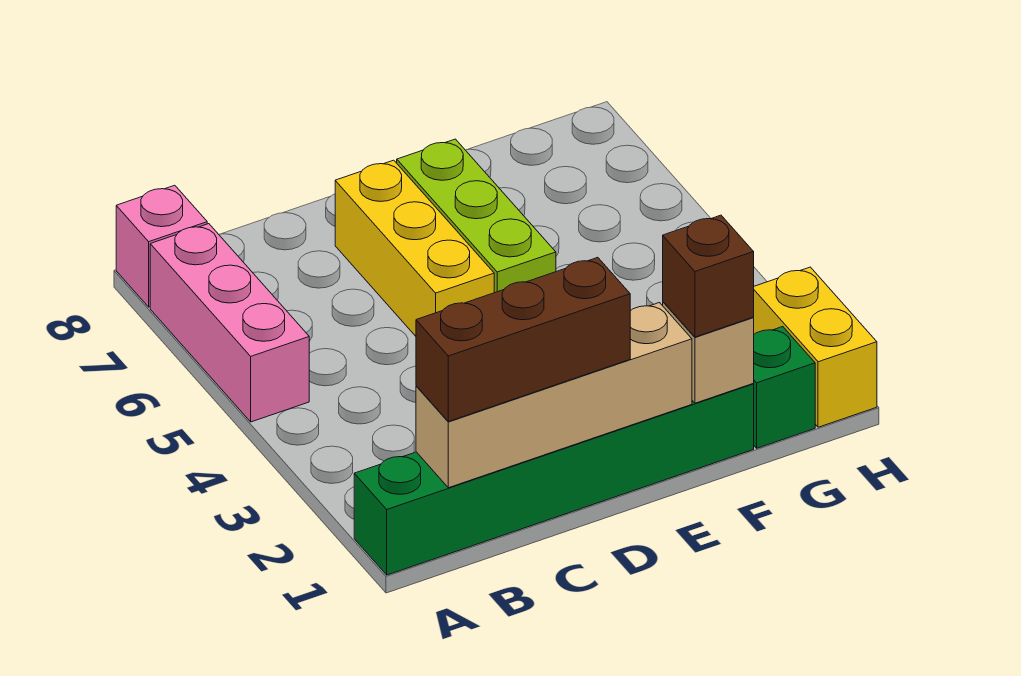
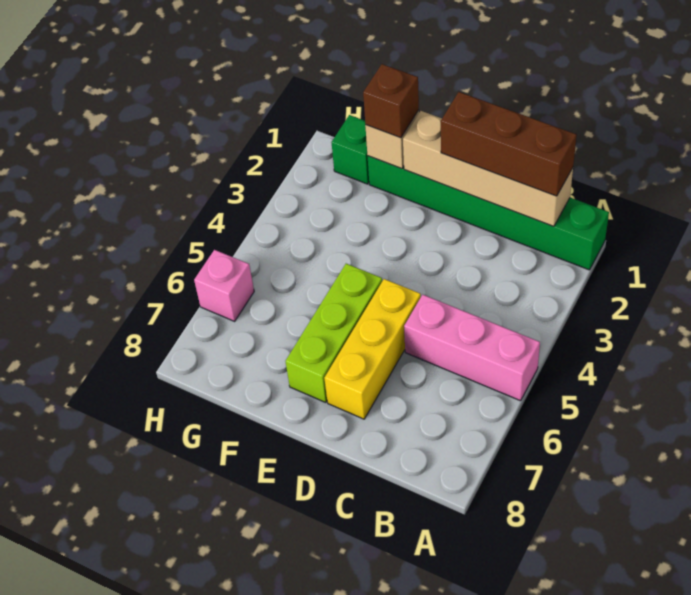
pink 1x3 brick [150,224,309,422] -> pink 1x3 brick turned to [404,295,540,401]
pink 1x1 brick [116,185,207,307] -> pink 1x1 brick moved to [194,250,254,321]
yellow 1x2 brick [753,267,877,427] -> none

